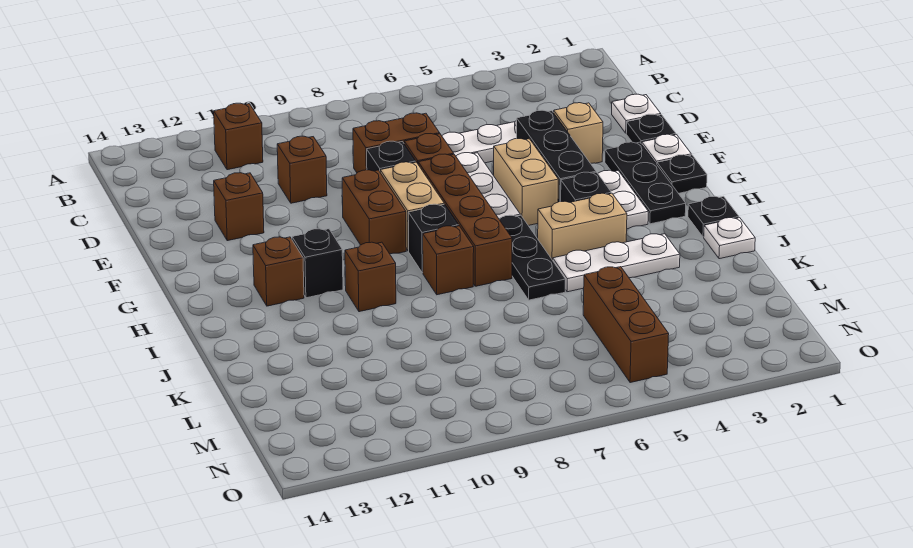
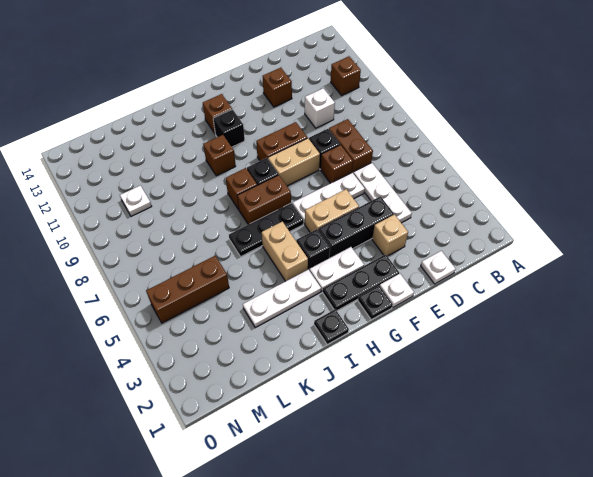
brown 1x1 brick [277,136,327,203] -> white 1x1 brick [305,88,335,128]
black 1x1 plate [626,114,676,144] -> none
brown 1x4 brick [418,154,512,286] -> brown 1x2 brick [237,175,291,225]
white 1x1 plate [704,218,755,259] -> white 1x1 plate moved to [120,185,152,216]
white 1x3 plate [553,234,680,292] -> white 1x3 plate turned to [243,269,321,327]

